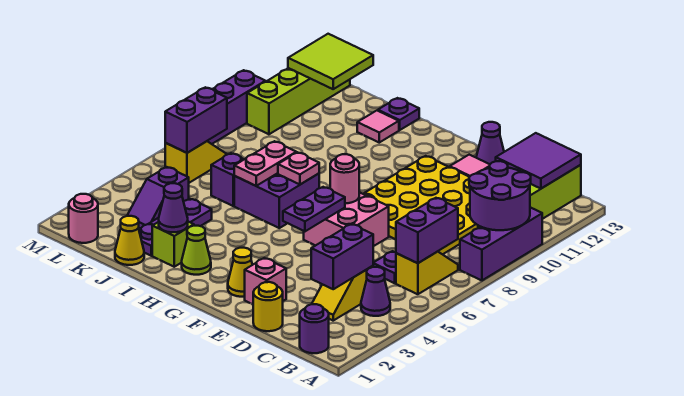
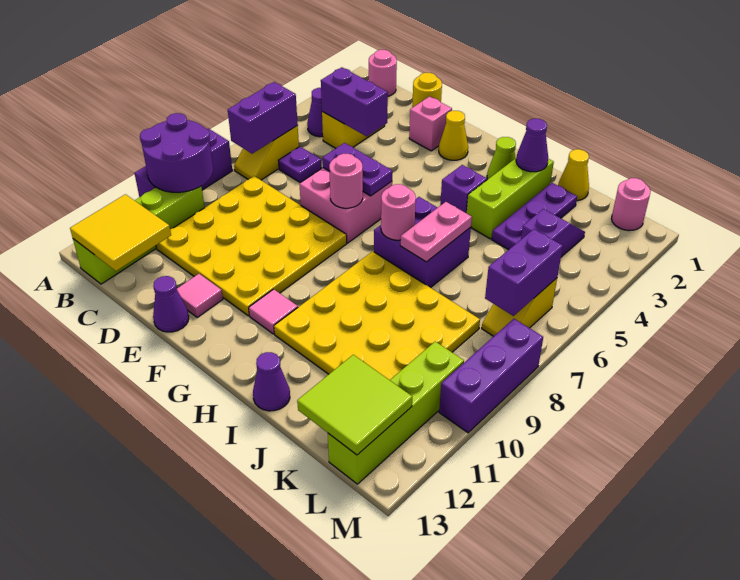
purple 1x1 round brick [300,304,329,353] -> pink 1x1 round brick [368,50,397,96]
purple 2x2 tile [496,133,581,189] -> yellow 2x2 tile [70,194,171,271]
purple 1x2 brick [311,224,373,289] -> purple 1x2 brick turned to [321,67,388,136]
purple 1x2 plate [283,187,345,231] -> purple 1x2 plate turned to [323,143,392,196]
pink 1x1 plate [278,152,319,184] -> pink 1x1 round brick [381,184,416,240]
none -> yellow 4x4 plate [274,251,480,380]
lime 1x1 brick [152,222,194,267] -> lime 1x3 brick [467,158,554,239]
pink 1x1 tile [357,111,399,142] -> pink 1x1 tile moved to [249,289,298,334]
purple 1x1 plate [378,98,419,130] -> purple 1x1 cone [253,352,290,411]
purple 1x1 brick [211,153,244,206] -> purple 1x1 brick moved to [440,165,487,213]

